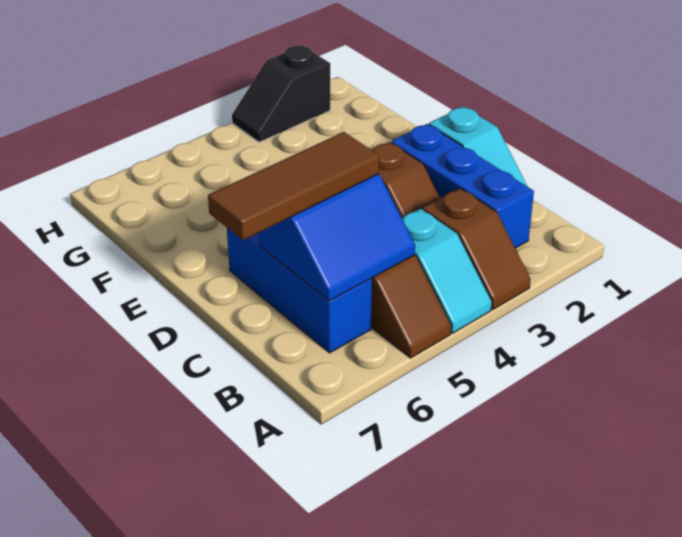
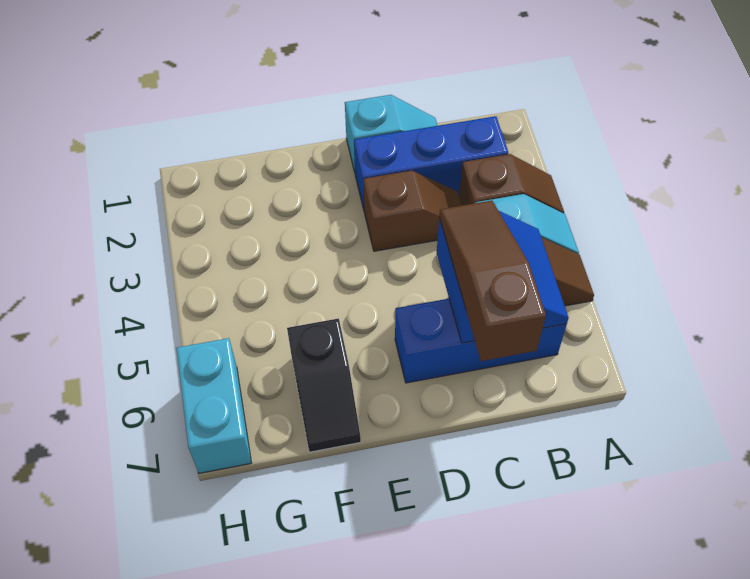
brown 1x3 tile [208,132,379,240] -> brown 1x3 slope [439,201,546,361]
black 1x2 slope [232,46,330,142] -> black 1x2 slope moved to [287,318,361,452]
none -> cyan 1x2 brick [176,338,251,473]

